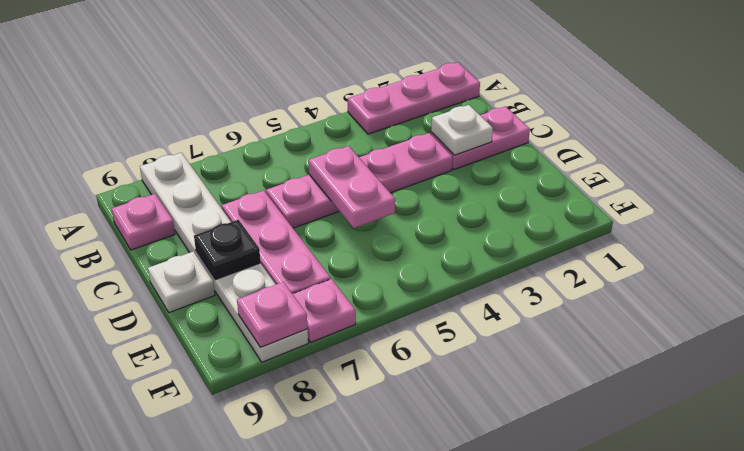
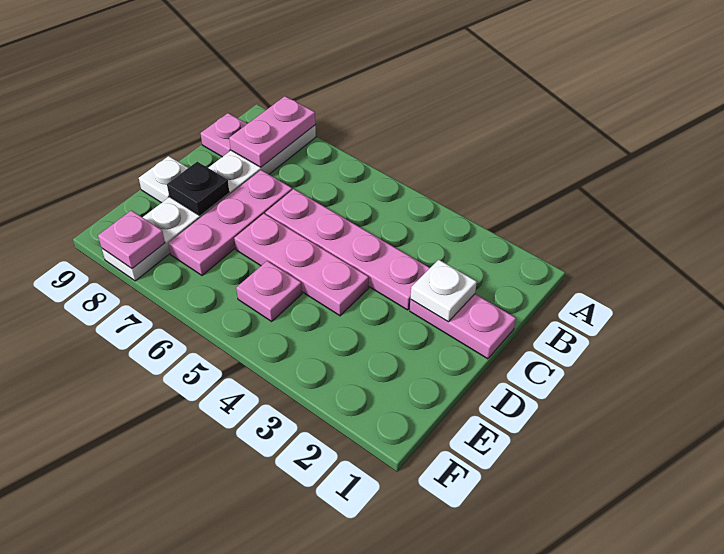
pink 1x3 plate [348,62,480,134] -> pink 1x3 plate moved to [234,214,369,316]
pink 1x2 plate [308,146,395,228] -> pink 1x2 plate moved to [229,96,315,167]
pink 1x1 plate [293,279,356,342] -> pink 1x1 plate moved to [236,261,302,321]

